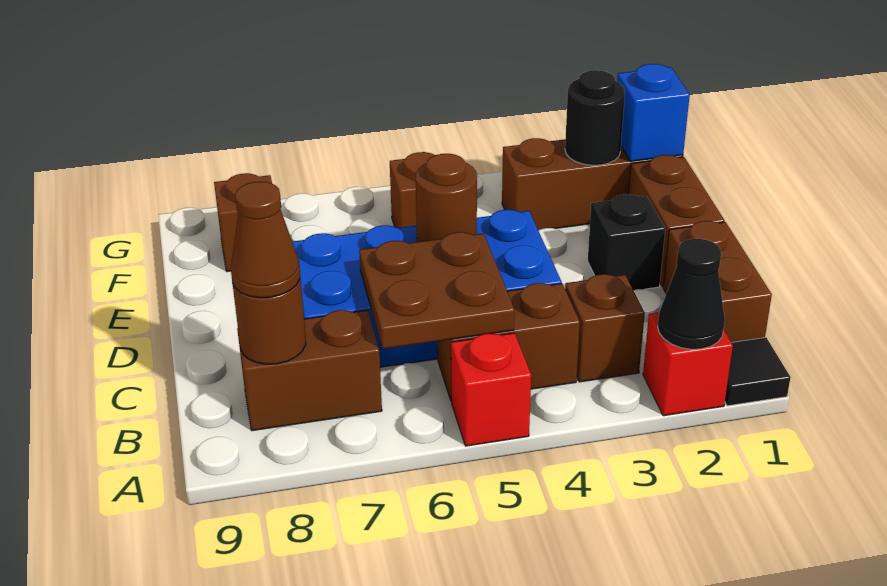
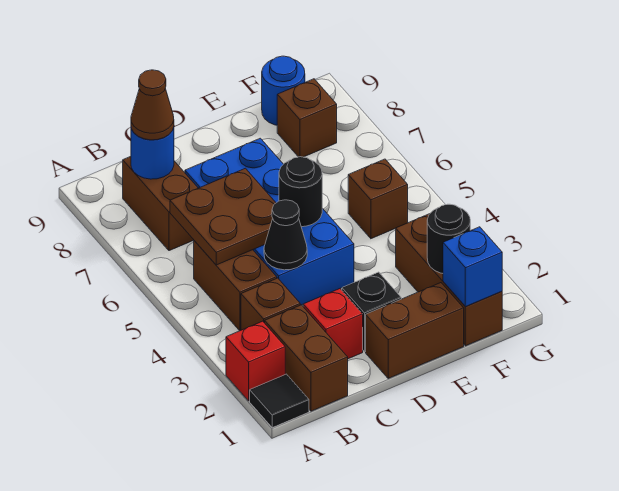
black 1x1 cone [658,239,725,349] -> black 1x1 cone moved to [264,200,307,270]
red 1x1 brick [451,333,531,446] -> red 1x1 brick moved to [303,289,363,359]
brown 1x2 brick [663,221,772,343] -> brown 1x2 brick turned to [265,305,348,411]
brown 1x1 round brick [232,277,306,364] -> blue 1x1 round brick [131,127,174,179]
brown 1x1 round brick [415,154,477,242] -> black 1x1 round brick [279,157,322,227]
none -> blue 1x1 round brick [262,56,305,125]

